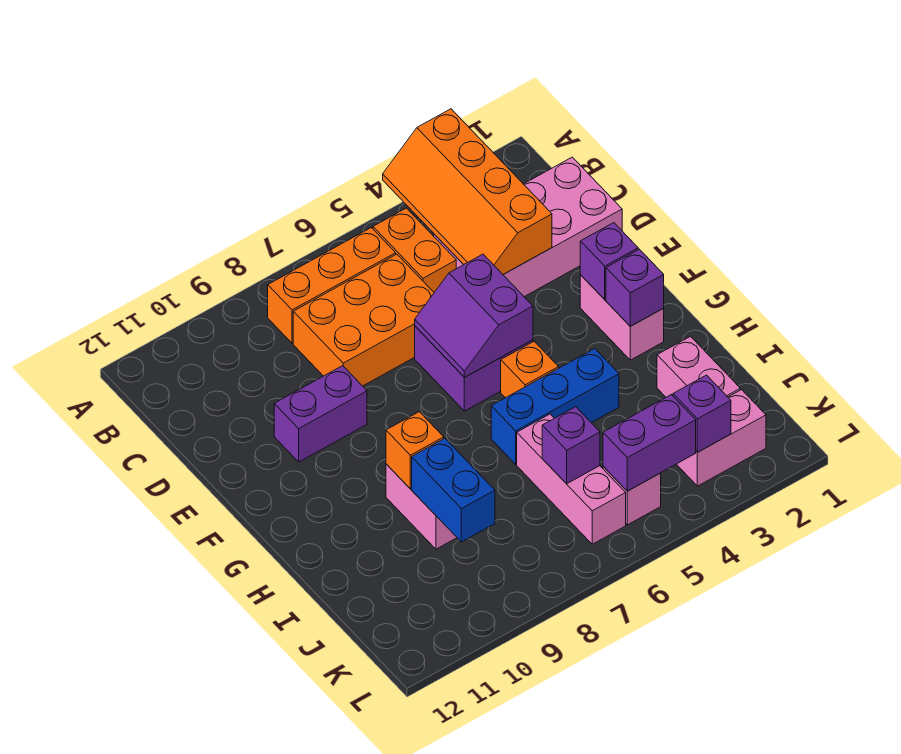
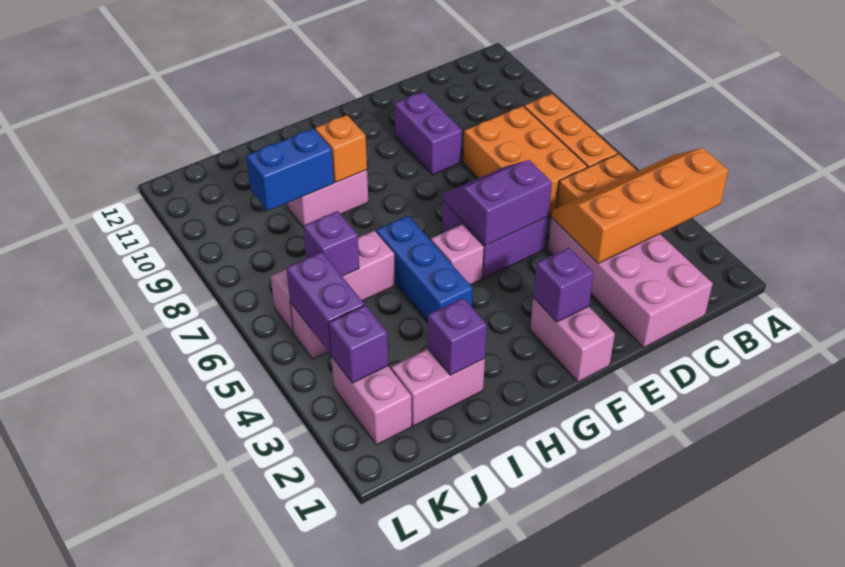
pink 1x2 brick [580,275,664,360] -> pink 1x2 brick turned to [530,298,615,382]
purple 1x1 brick [606,249,664,326] -> purple 1x1 brick moved to [428,298,487,375]
orange 1x1 brick [501,342,559,398] -> pink 1x1 brick [431,224,484,285]

